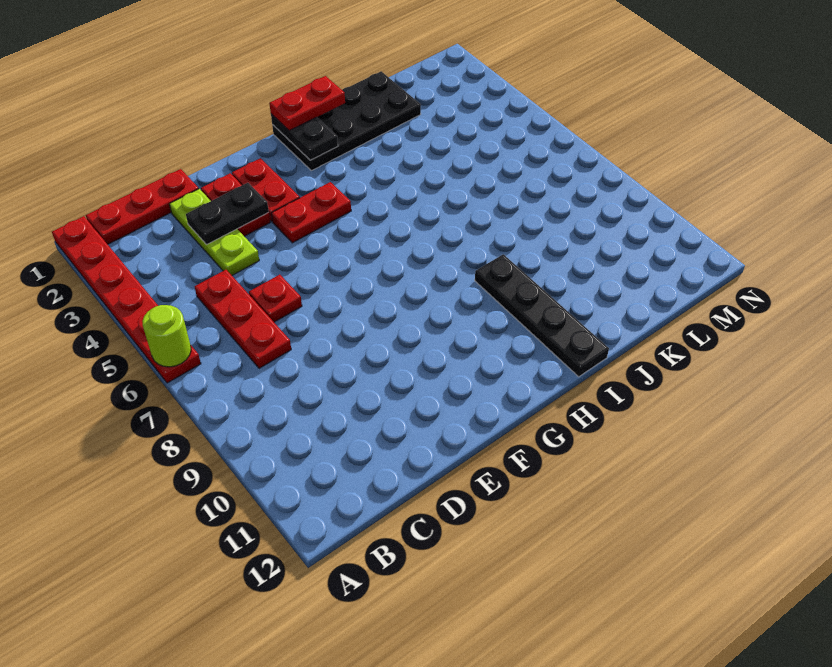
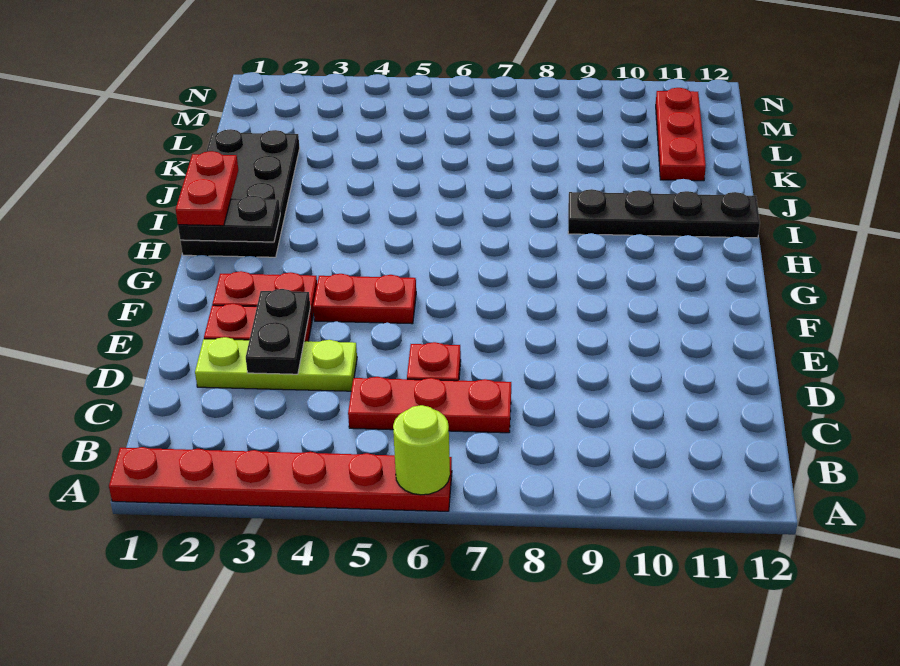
red 1x3 plate [86,169,199,244] -> red 1x3 plate moved to [656,88,706,181]
red 1x2 plate [271,182,351,243] -> red 1x2 plate turned to [313,274,416,324]

